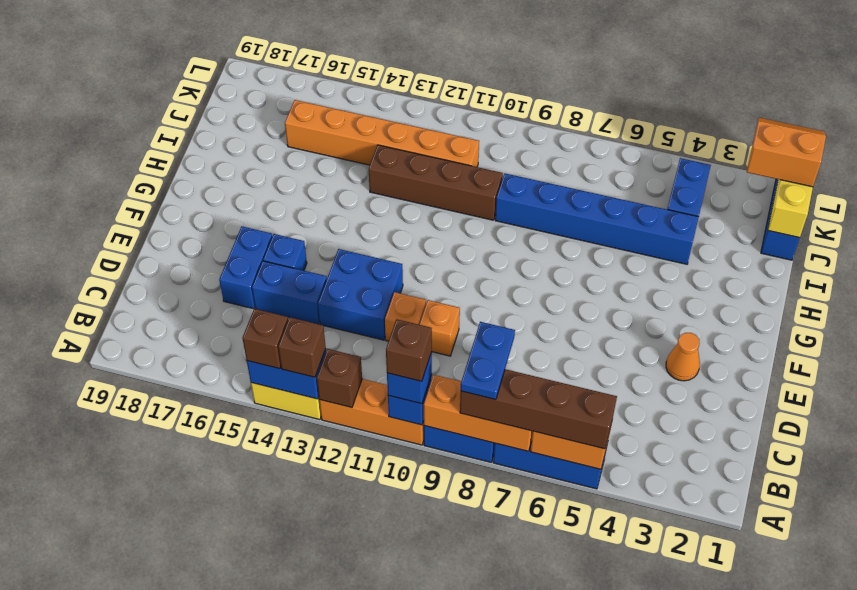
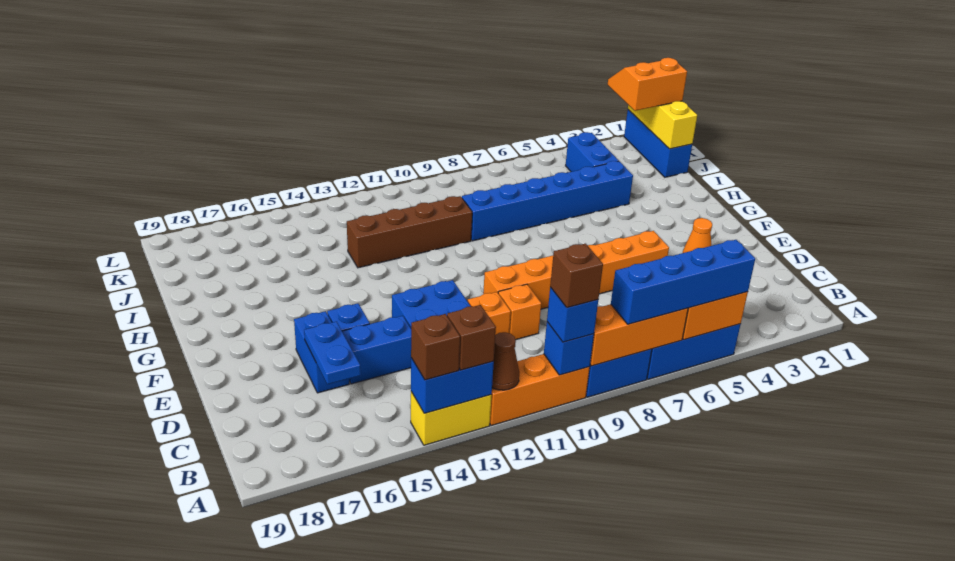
brown 1x4 brick [460,369,617,449] -> blue 1x4 brick [611,240,755,324]
blue 1x2 plate [461,322,515,399] -> blue 1x2 plate moved to [304,322,361,384]
brown 1x1 brick [317,349,362,407] -> brown 1x1 cone [492,332,519,390]
orange 1x6 brick [285,100,479,167] -> orange 1x6 brick moved to [483,231,669,309]

